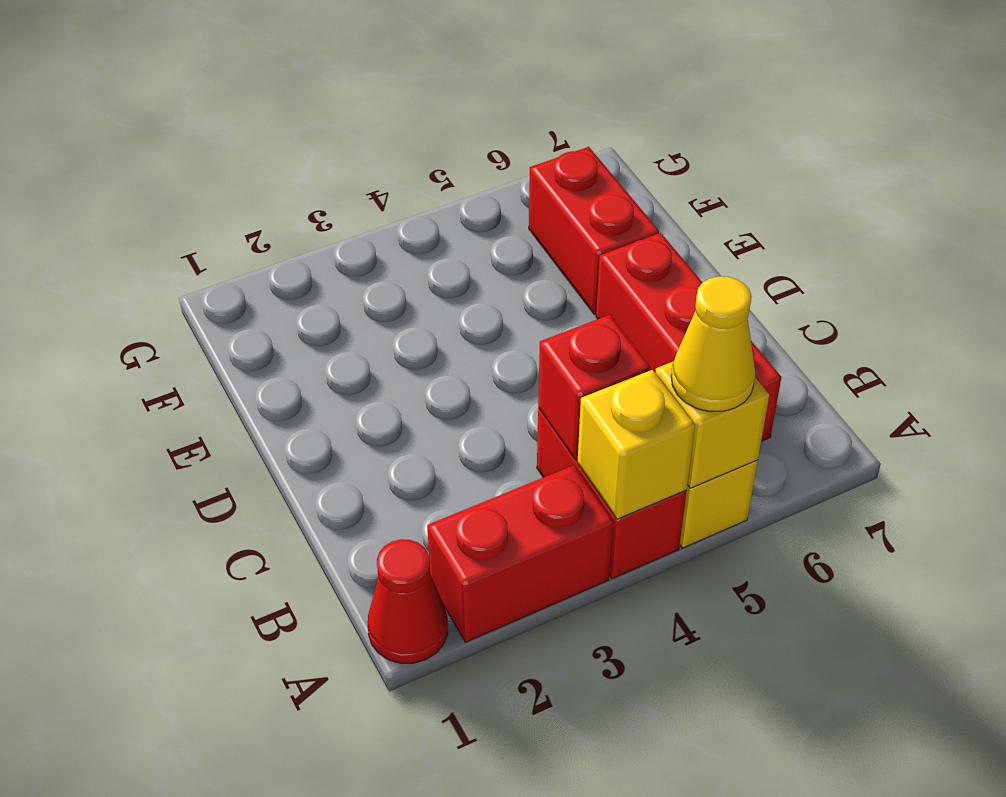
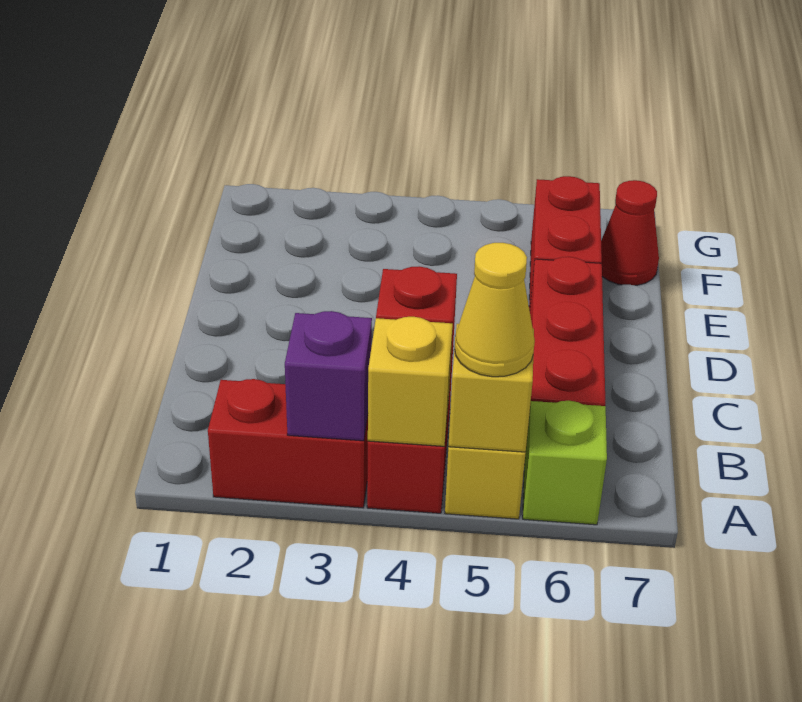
red 1x1 cone [368,539,448,663] -> red 1x1 cone moved to [601,180,659,285]
none -> purple 1x1 brick [285,311,372,441]
none -> lime 1x1 brick [523,401,607,525]

